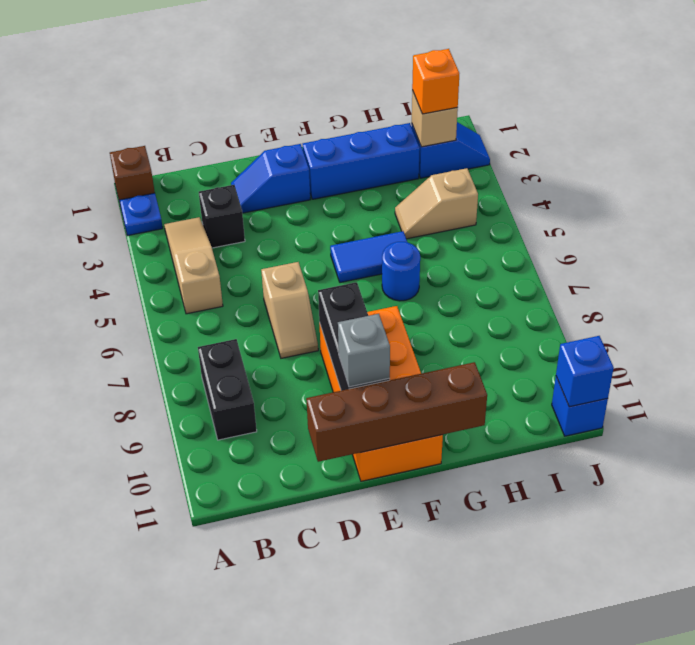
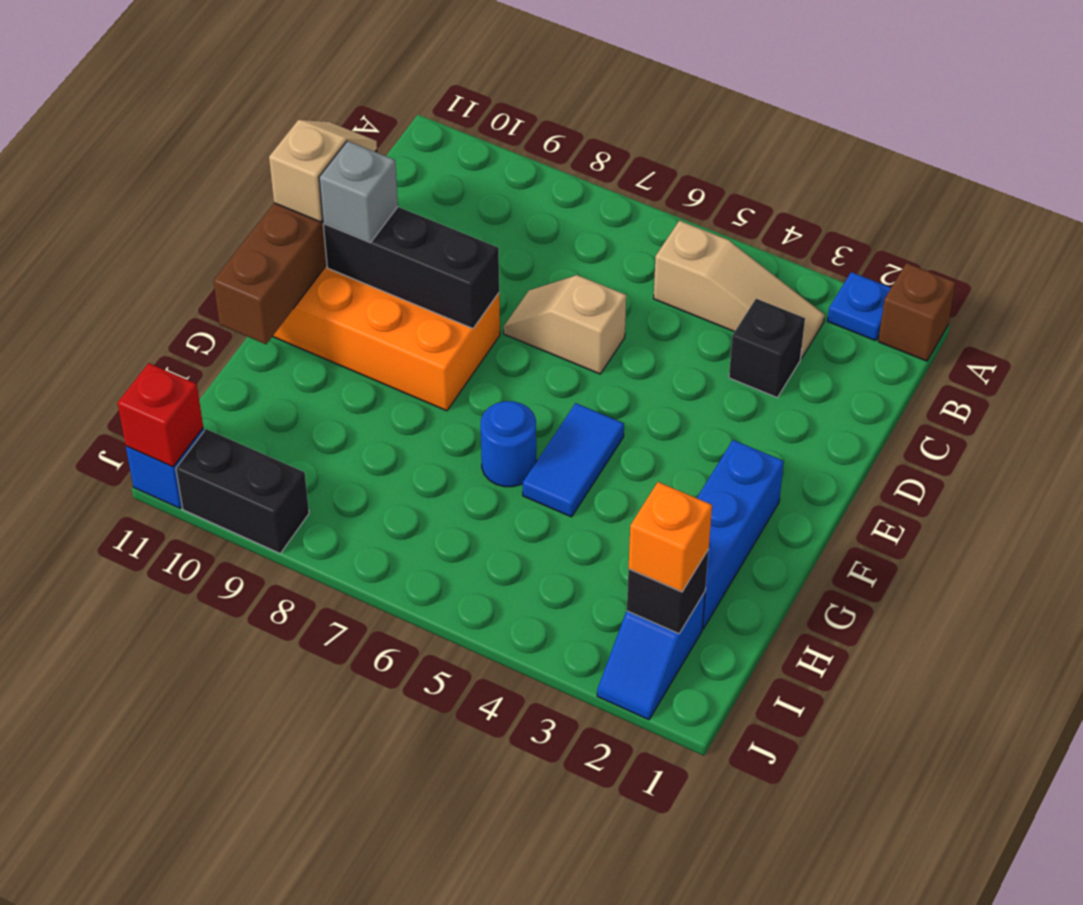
black 1x2 brick [198,339,257,440] -> black 1x2 brick moved to [176,429,309,553]
blue 1x2 slope [231,144,310,213] -> none
tan 1x2 slope [395,168,478,239] -> tan 1x2 slope moved to [269,120,377,222]
tan 1x1 brick [412,90,458,147] -> black 1x1 brick [627,549,709,634]
blue 1x1 brick [556,336,614,407] -> red 1x1 brick [118,363,203,467]

